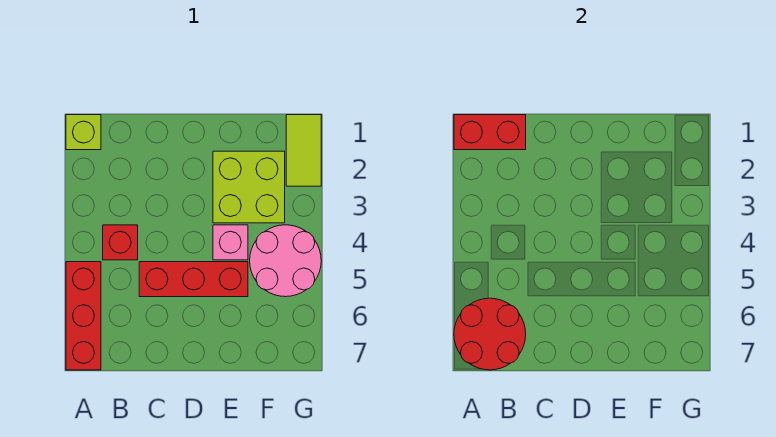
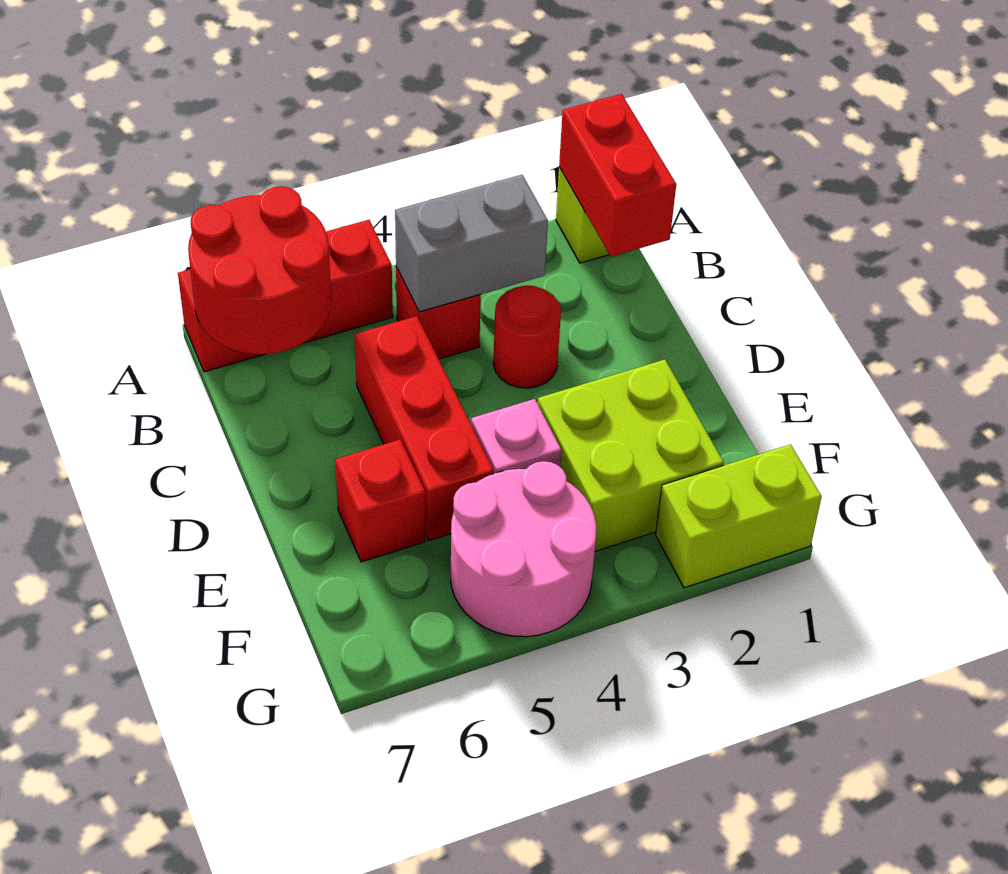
none -> grey 1x2 brick [395,175,548,312]
none -> red 1x1 round brick [493,285,561,388]
none -> red 1x1 brick [335,440,425,562]
lime 1x2 tile [286,115,321,186] -> lime 1x2 brick [656,444,822,588]

